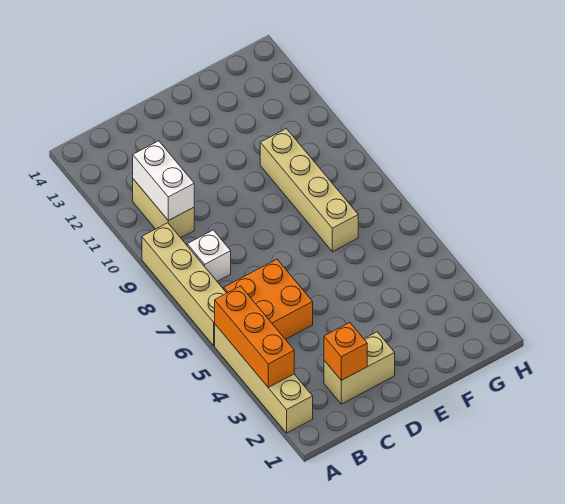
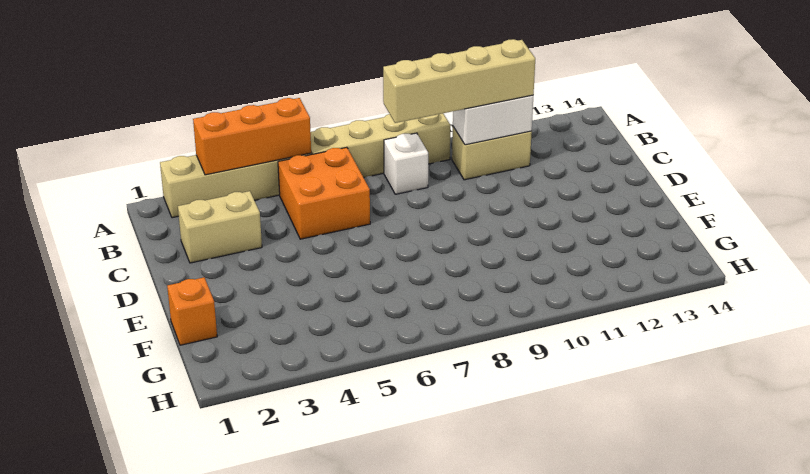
tan 1x2 brick [324,332,395,404] -> tan 1x2 brick turned to [178,191,262,263]
orange 1x1 brick [324,323,367,380] -> orange 1x1 brick moved to [167,277,217,345]
tan 1x4 brick [260,129,358,252] -> tan 1x4 brick moved to [383,39,535,123]

